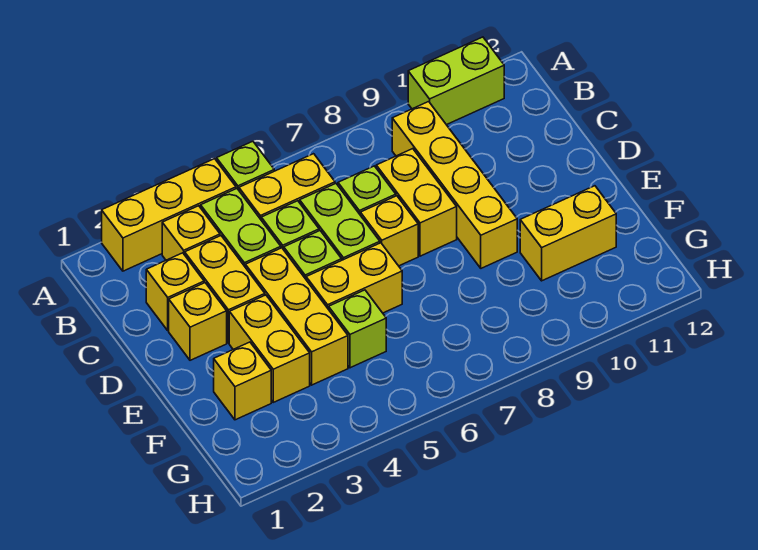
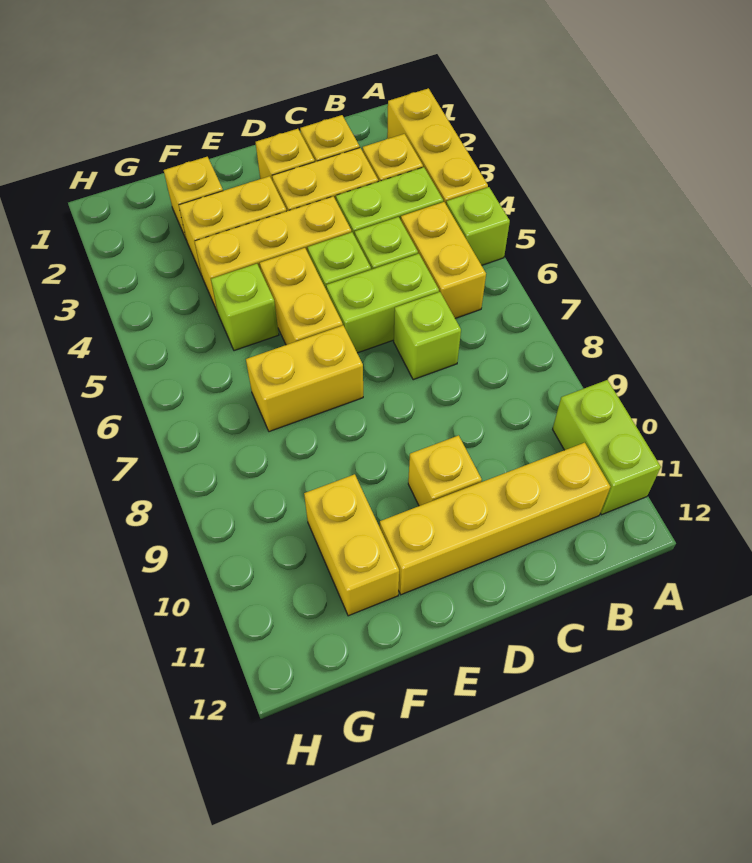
yellow 1x4 brick [392,102,517,268] -> yellow 1x4 brick moved to [380,443,611,595]
yellow 1x2 brick [376,149,457,256] -> yellow 1x2 brick moved to [246,326,363,432]
yellow 1x1 brick [360,196,418,266] -> yellow 1x1 brick moved to [408,435,482,506]

